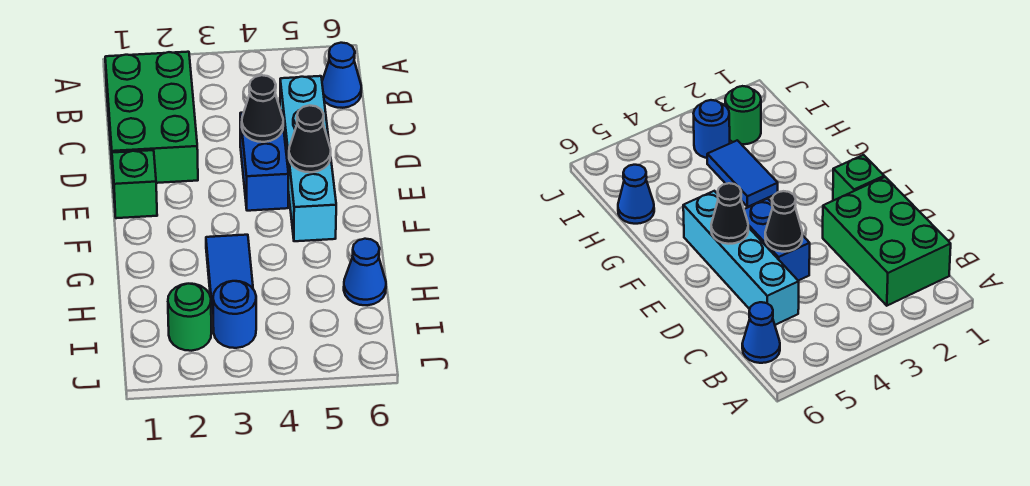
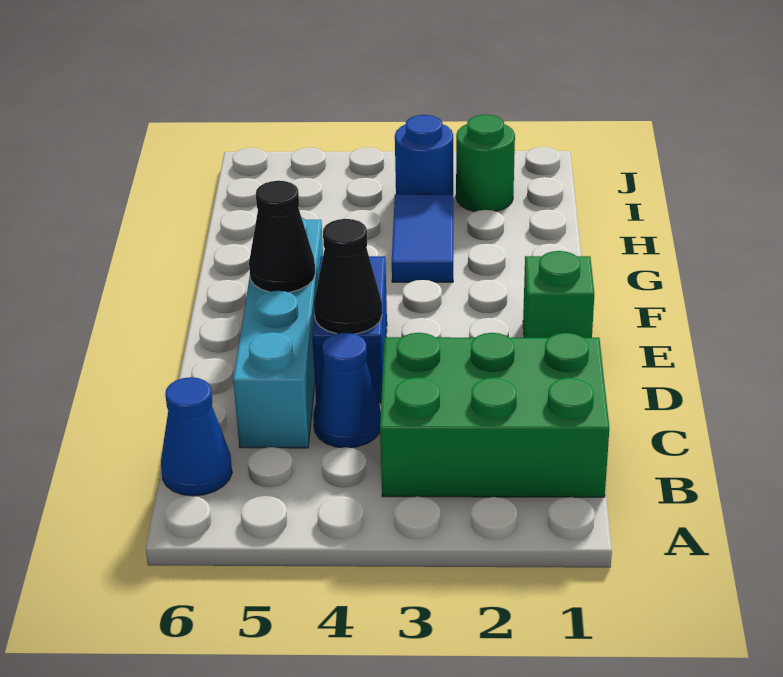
green 2x3 brick [105,52,198,183] -> green 2x3 brick turned to [380,333,609,497]
blue 1x1 cone [344,239,386,305] -> blue 1x1 cone moved to [313,333,381,448]

